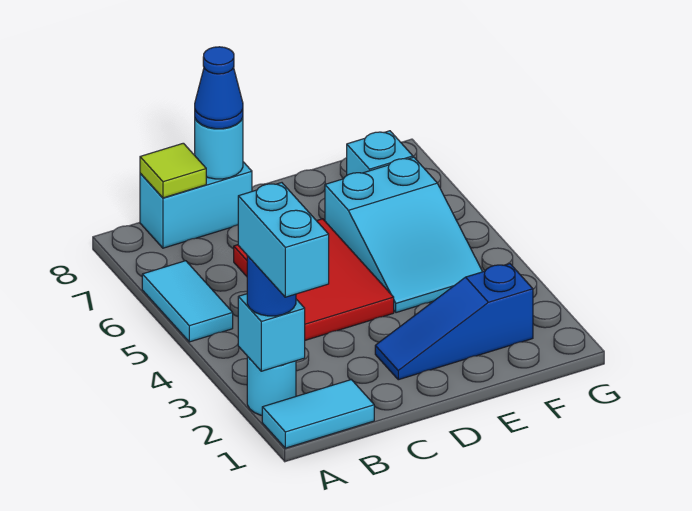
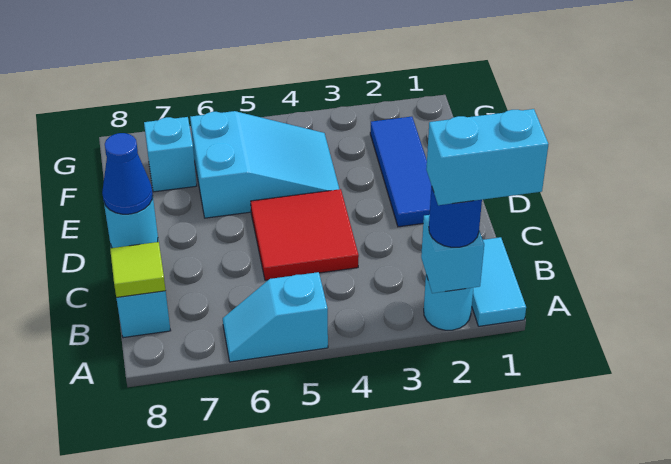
cyan 1x2 tile [142,261,233,342] -> cyan 1x2 slope [223,272,328,362]
red 2x3 tile [234,219,394,340] -> red 2x2 tile [251,189,359,280]
blue 1x3 slope [375,264,533,380] -> blue 1x3 tile [370,117,431,227]

